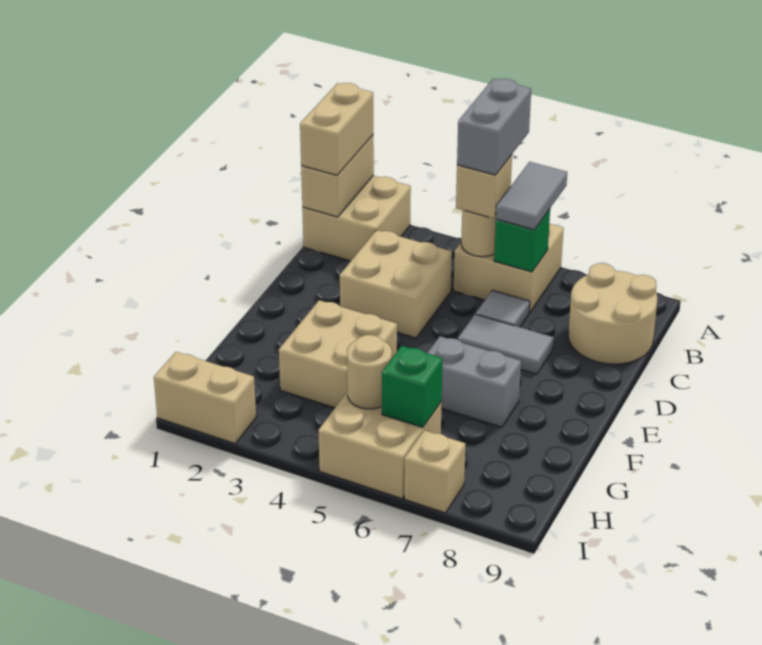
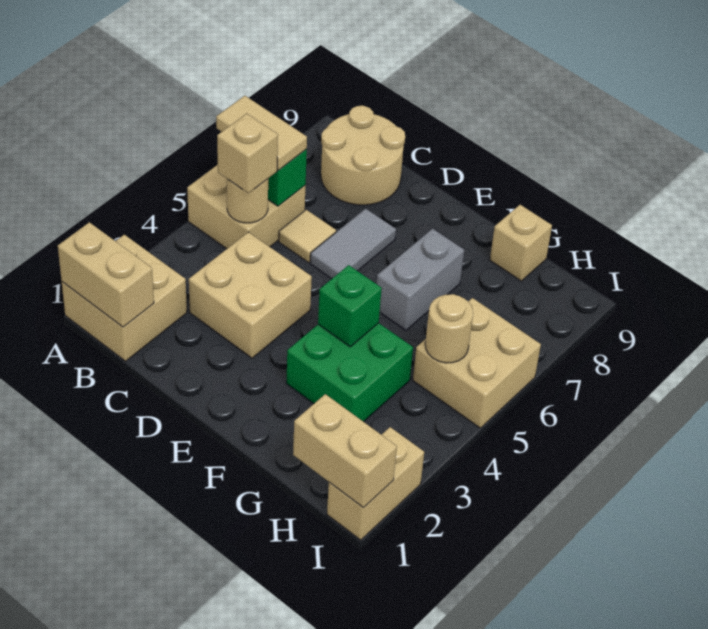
tan 1x2 brick [300,83,373,175] -> tan 1x2 brick moved to [293,394,397,508]
grey 1x2 brick [457,79,531,175] -> none
grey 1x2 tile [496,162,567,230] -> tan 1x2 tile [216,96,307,170]
grey 1x1 tile [476,290,530,327] -> tan 1x1 tile [279,210,336,263]
tan 2x2 brick [279,300,397,408] -> green 2x2 brick [286,323,413,422]
green 1x1 brick [382,346,443,428] -> green 1x1 brick moved to [318,265,382,347]
tan 1x1 brick [404,430,465,513] -> tan 1x1 brick moved to [490,205,552,281]

